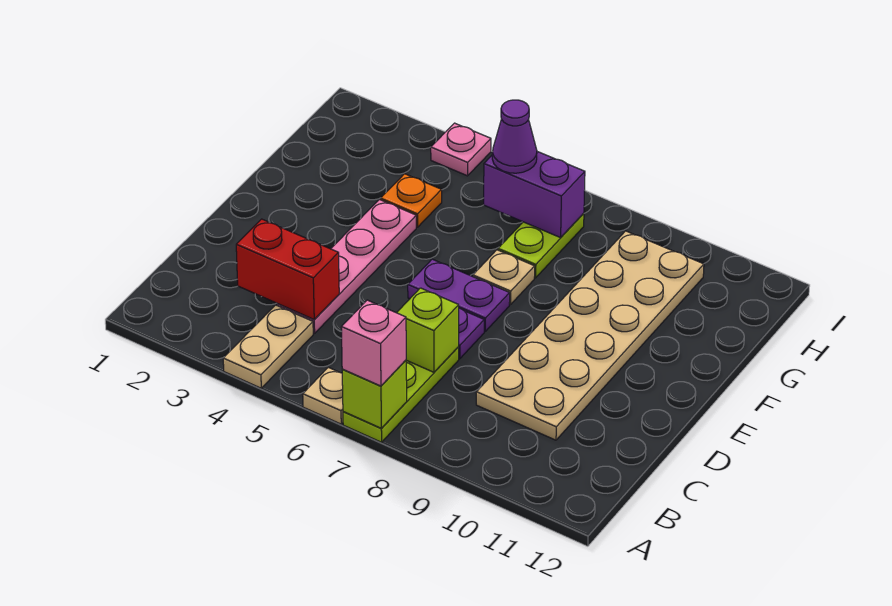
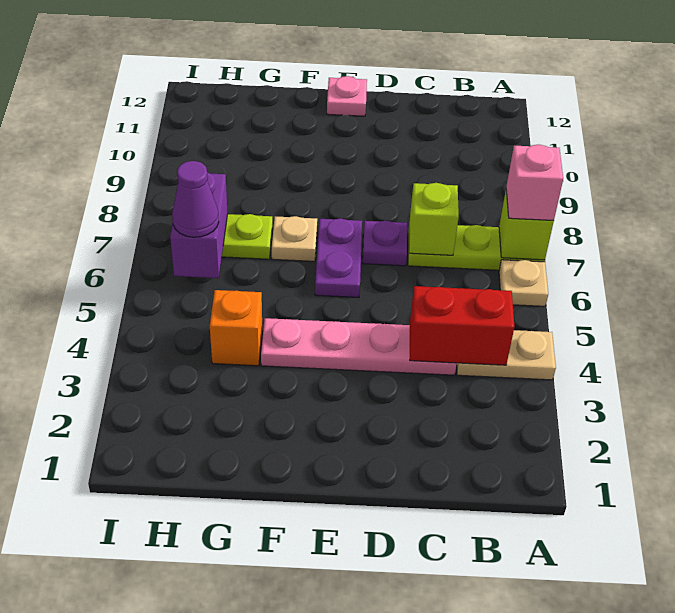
red 1x2 brick [236,219,339,320] -> red 1x2 brick turned to [410,286,514,365]
tan 2x6 plate [476,231,704,440] -> none
orange 1x1 plate [381,174,442,227] -> orange 1x1 brick [210,290,262,366]
pink 1x1 plate [431,123,491,176] -> pink 1x1 plate moved to [327,76,367,116]

